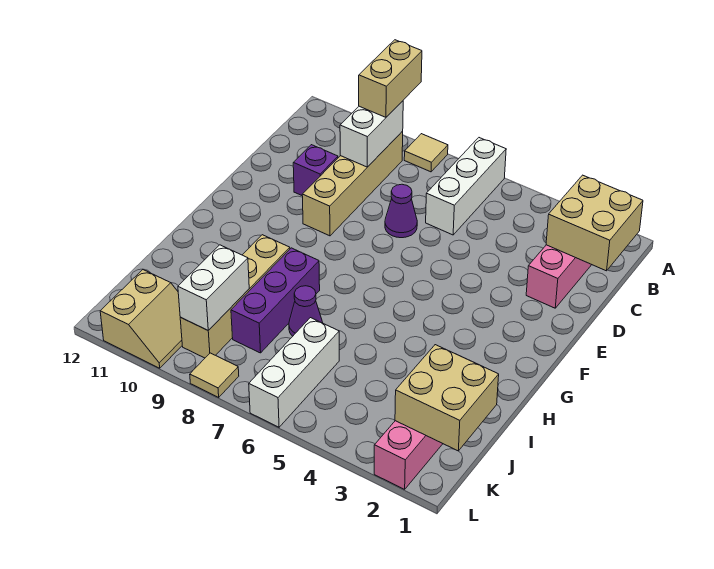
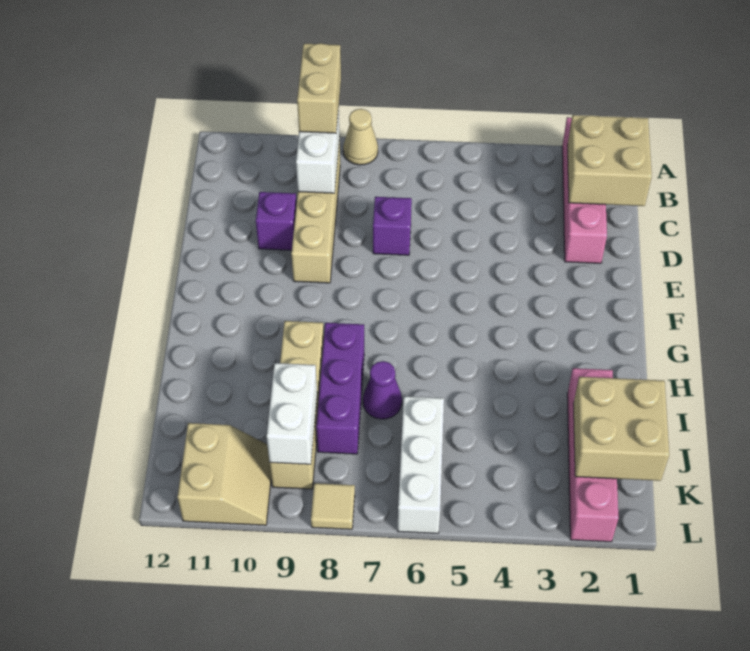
white 1x3 brick [426,138,506,235] -> none
tan 1x1 tile [404,134,448,172] -> tan 1x1 cone [343,109,378,165]
purple 1x1 cone [385,184,417,238] -> purple 1x1 brick [373,197,412,255]

